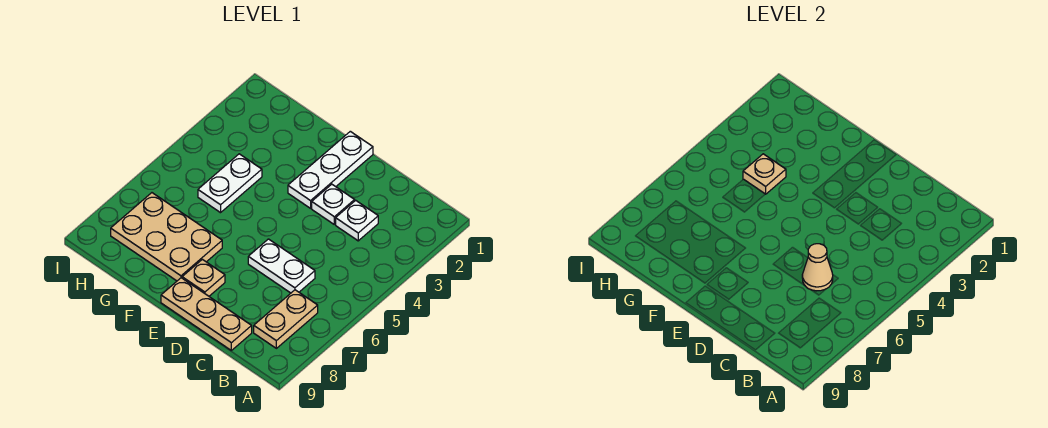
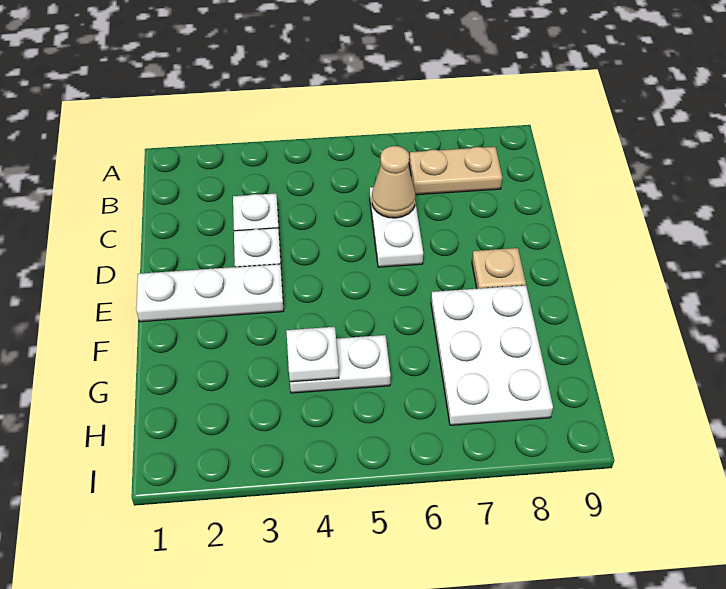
tan 1x3 plate [161,278,252,350] -> none
tan 2x3 plate [111,193,222,281] -> white 2x3 plate [431,285,553,425]
tan 1x1 plate [743,154,786,194] -> white 1x1 plate [286,327,339,382]

